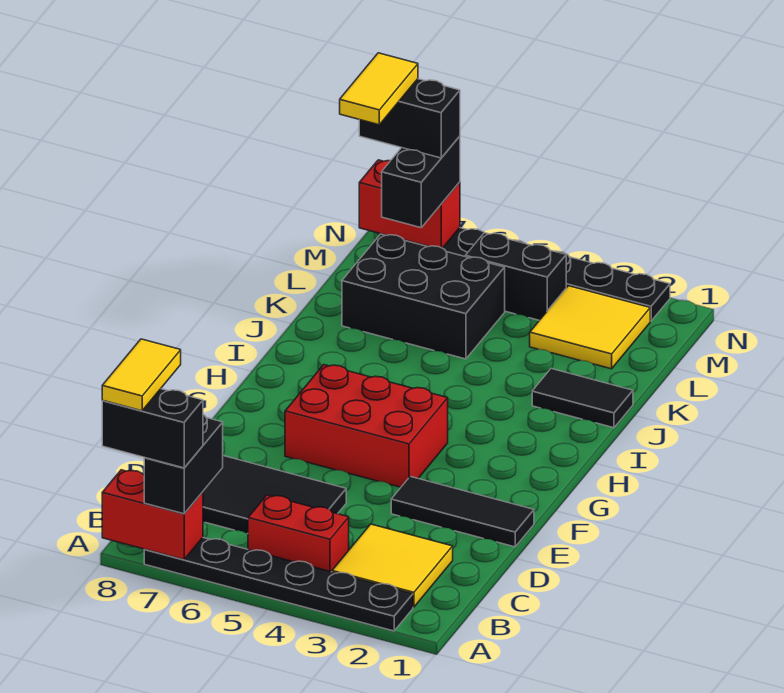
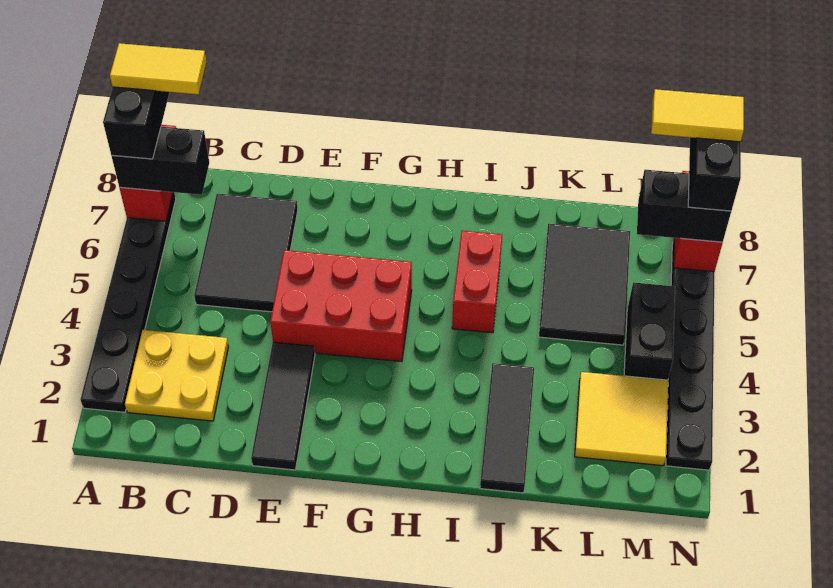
yellow 2x2 tile [332,524,453,607] -> yellow 2x2 plate [125,330,229,421]
red 1x2 brick [248,495,349,572] -> red 1x2 brick moved to [452,231,502,333]
red 2x3 brick [285,365,448,487] -> red 2x3 brick turned to [270,250,412,362]
black 1x2 tile [532,369,633,428] -> black 1x3 tile [480,363,534,493]
black 2x3 brick [342,234,505,359] -> black 2x3 tile [539,224,630,345]

